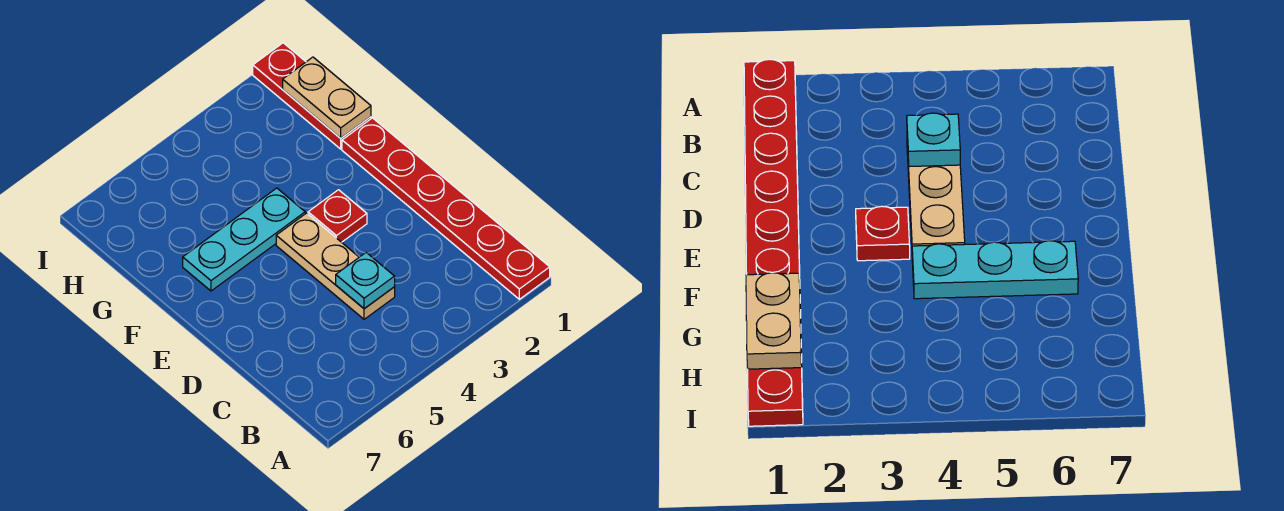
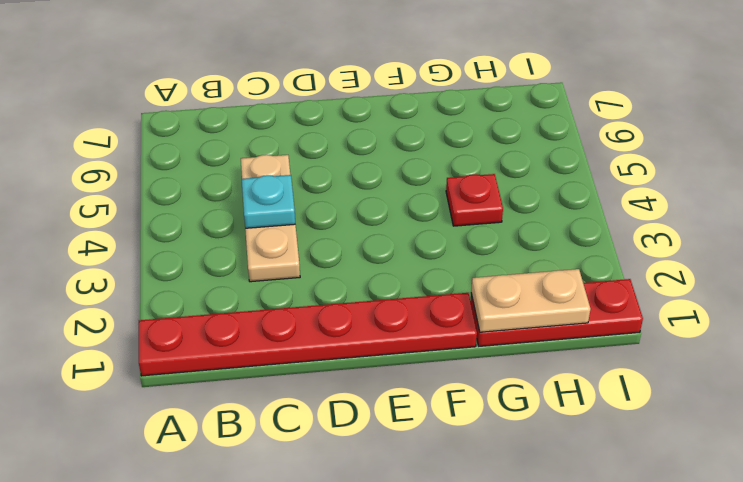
tan 1x3 plate [276,213,395,319] -> tan 1x3 plate turned to [241,155,300,282]
red 1x1 plate [308,190,367,242] -> red 1x1 plate moved to [446,174,503,226]
cyan 1x3 plate [183,188,305,291] -> none

